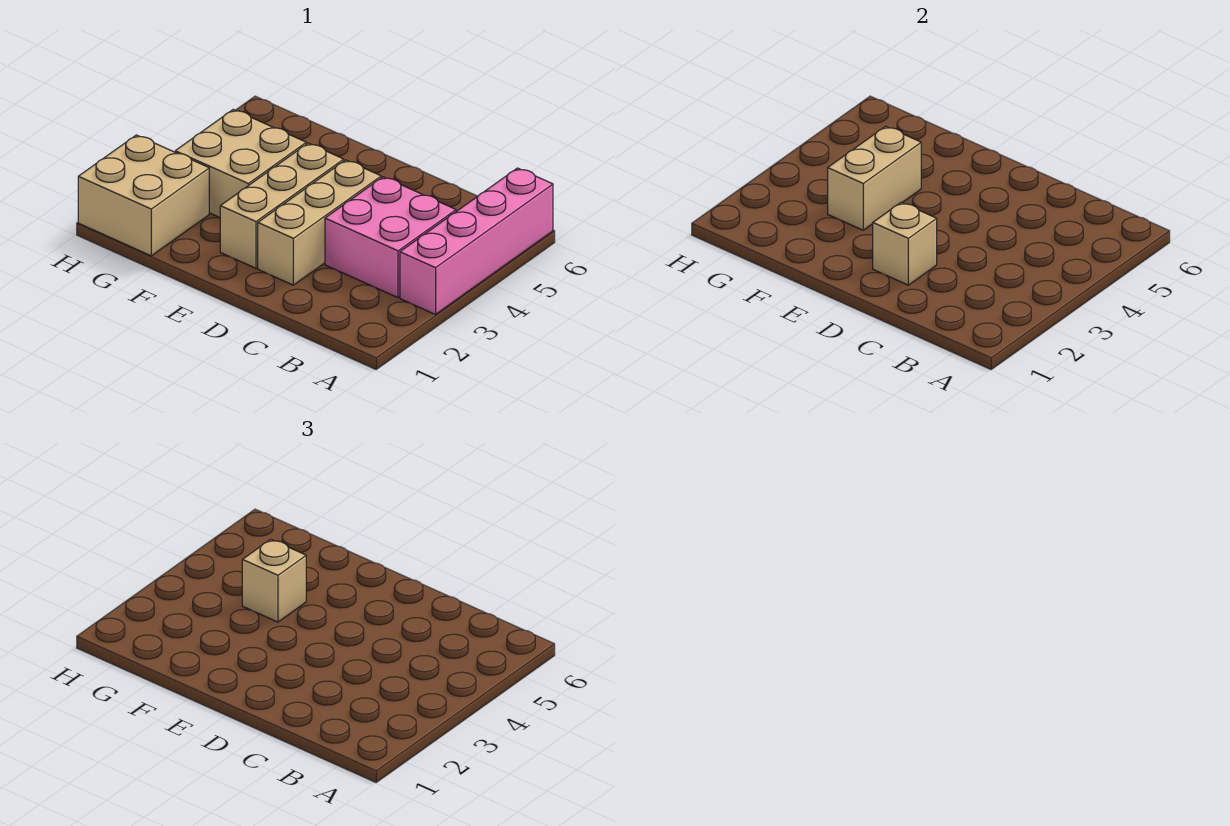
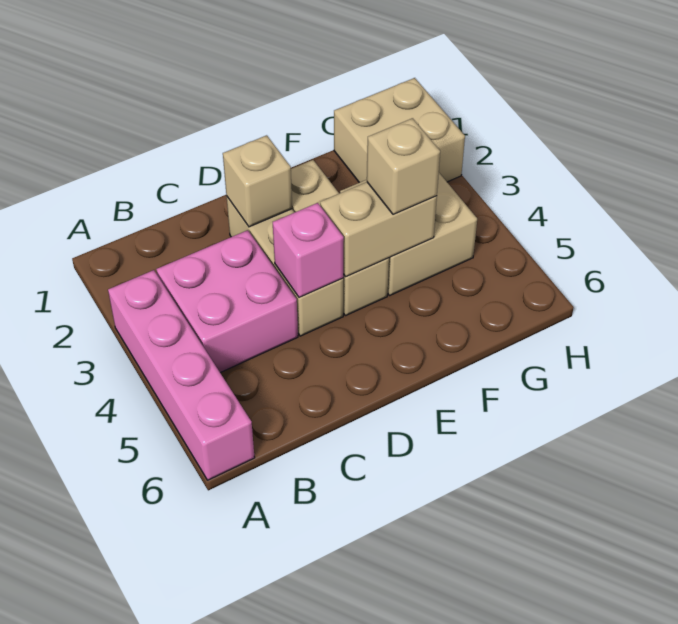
none -> pink 1x1 brick [273,203,344,298]
tan 1x2 brick [828,126,921,230] -> tan 1x2 brick turned to [320,182,437,277]

